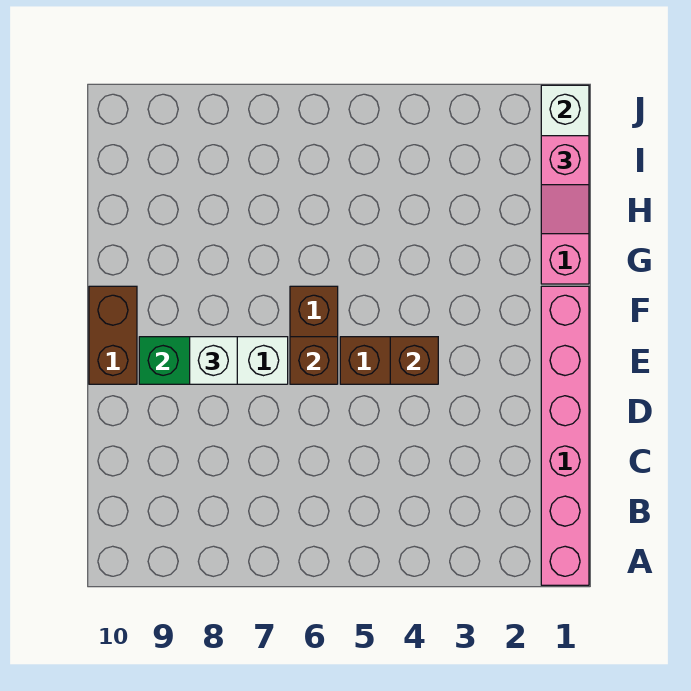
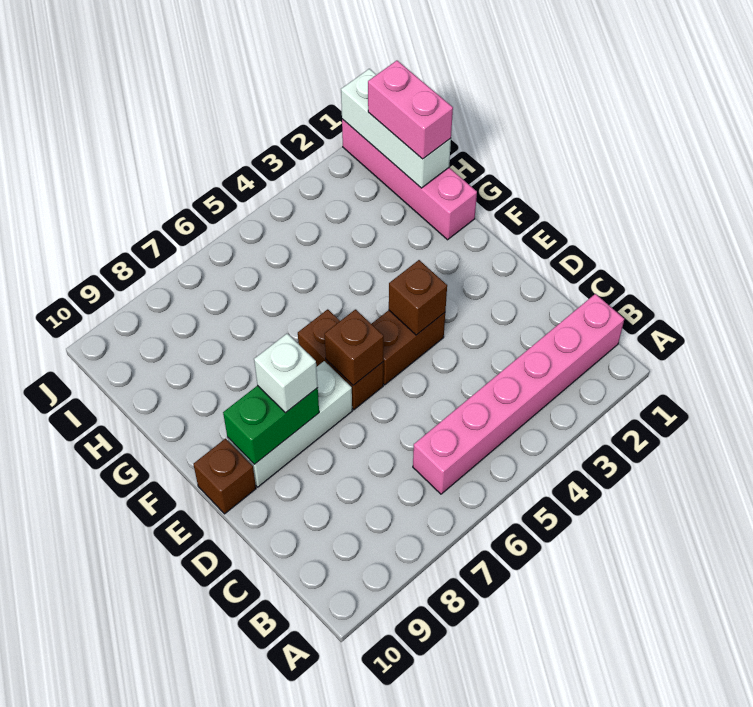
pink 1x6 brick [541,286,589,585] -> pink 1x6 brick turned to [413,294,624,494]
brown 1x2 brick [89,286,137,384] -> brown 1x1 brick [193,438,256,514]
pink 1x2 slope [541,136,589,234] -> pink 1x2 brick [368,61,453,159]

